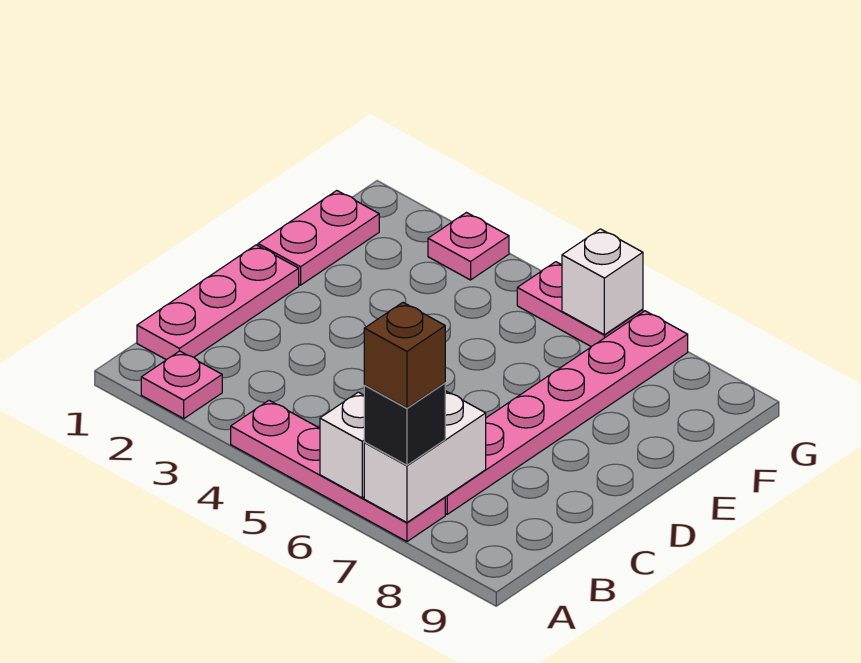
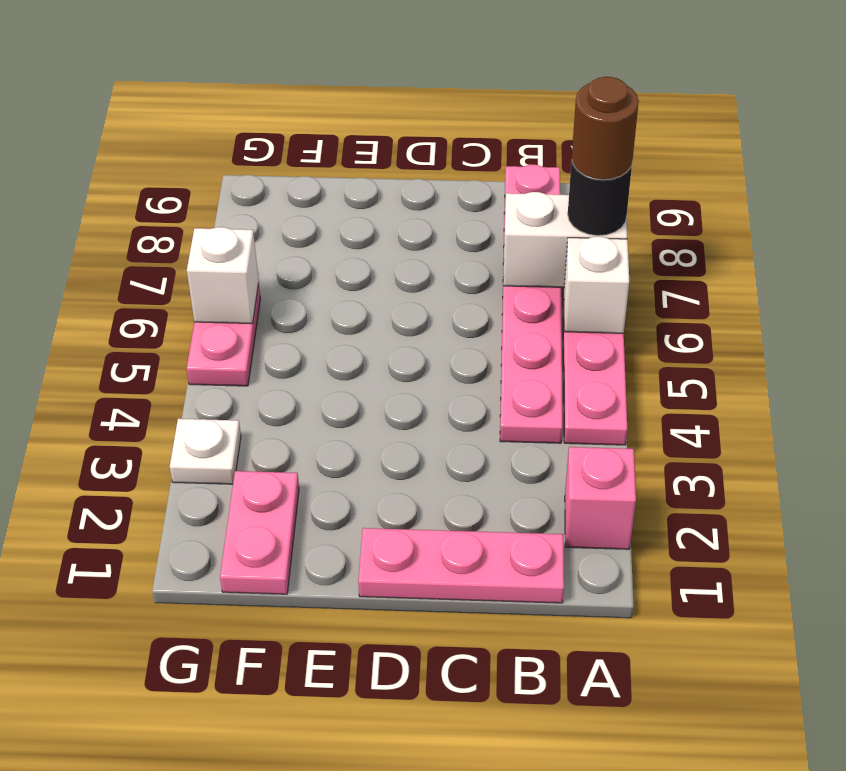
pink 1x1 plate [141,351,222,419] -> pink 1x1 brick [565,447,636,549]
black 1x1 brick [364,383,445,465] -> black 1x1 round brick [568,160,632,236]
brown 1x1 brick [364,303,445,408] -> brown 1x1 round brick [572,77,639,180]
pink 1x6 plate [445,311,688,514] -> pink 1x6 plate turned to [500,165,562,443]
pink 1x2 plate [258,191,379,285] -> pink 1x2 plate turned to [220,471,299,594]
pink 1x1 plate [428,213,509,280] -> white 1x1 plate [170,419,241,484]

